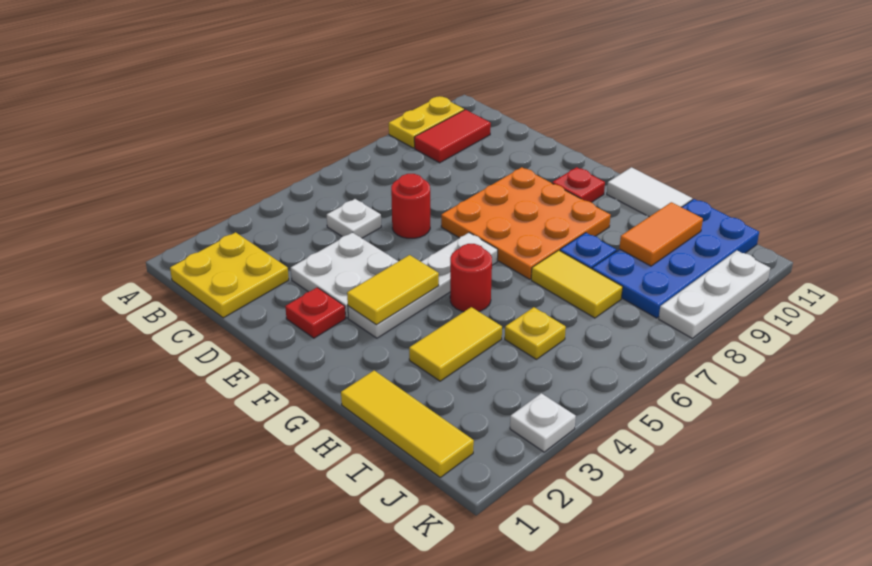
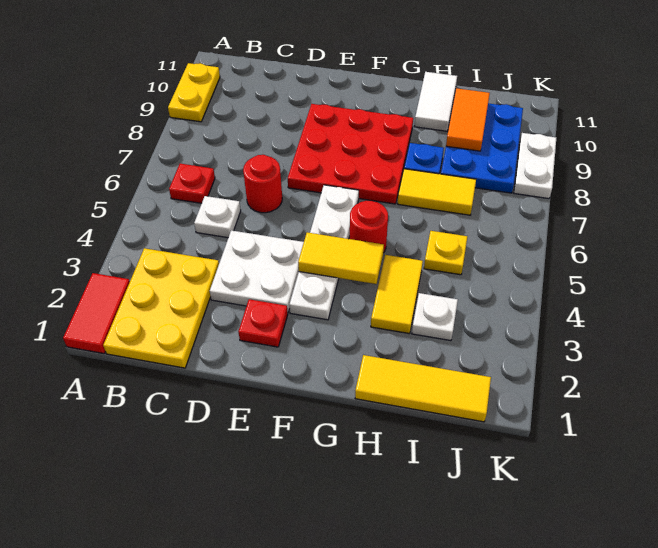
yellow 2x2 plate [170,232,289,318] -> yellow 2x3 plate [103,248,219,368]
red 1x2 tile [414,110,491,163] -> red 1x2 tile moved to [63,273,130,354]
orange 3x3 plate [441,167,611,279] -> red 3x3 plate [288,104,413,204]
yellow 1x2 tile [347,255,439,325] -> yellow 1x2 tile turned to [298,232,384,284]
red 1x1 plate [552,167,605,202] -> red 1x1 plate moved to [169,164,215,203]
white 1x2 tile [607,167,692,217] -> white 1x2 tile turned to [414,72,457,131]
blue 2x4 plate [592,199,759,318] -> blue 2x3 plate [441,103,523,193]
white 1x1 plate [510,393,576,452] -> white 1x1 plate moved to [412,293,458,341]
white 1x3 plate [659,250,770,338] -> white 1x2 plate [514,133,556,199]

